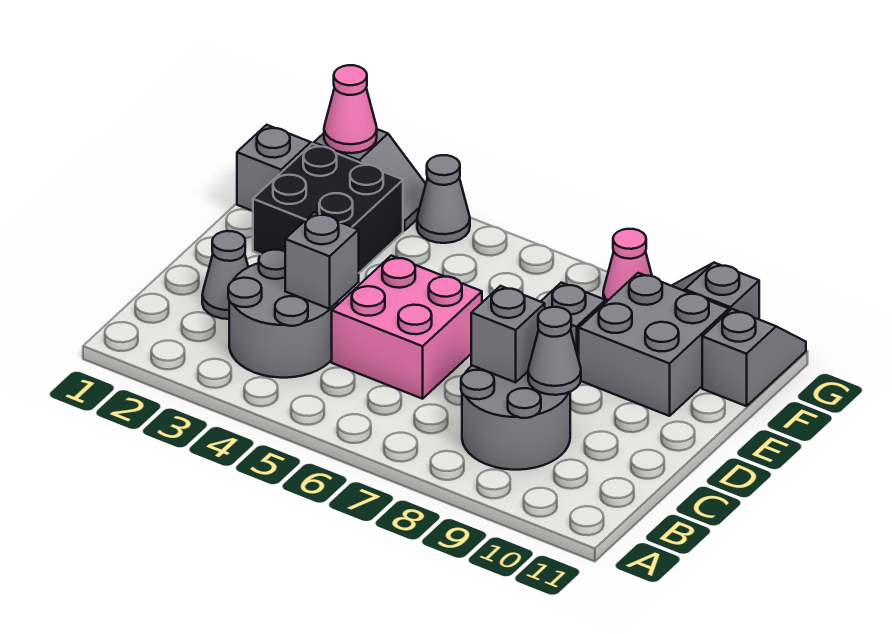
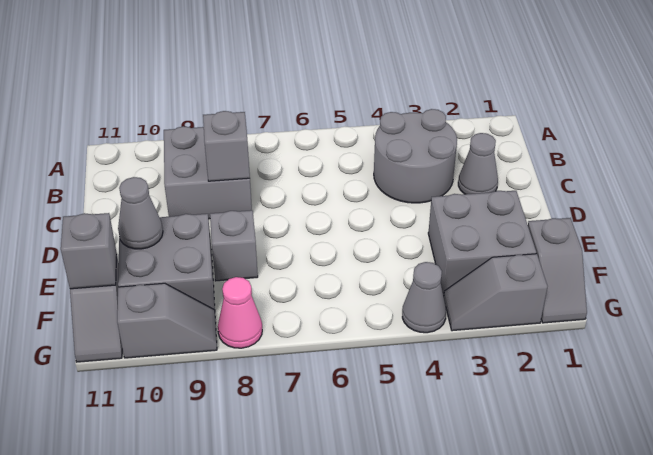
grey 2x2 round brick [461,366,570,470] -> grey 2x2 brick [164,126,252,219]
grey 1x1 brick [285,212,359,309] -> grey 1x1 brick moved to [61,213,117,289]
pink 2x2 brick [332,256,482,399] -> none
grey 1x1 cone [528,307,581,395] -> grey 1x1 cone moved to [118,177,163,249]
black 2x2 brick [253,144,403,273] -> grey 2x2 brick [428,191,536,296]
pink 1x1 cone [324,65,377,153] -> none

